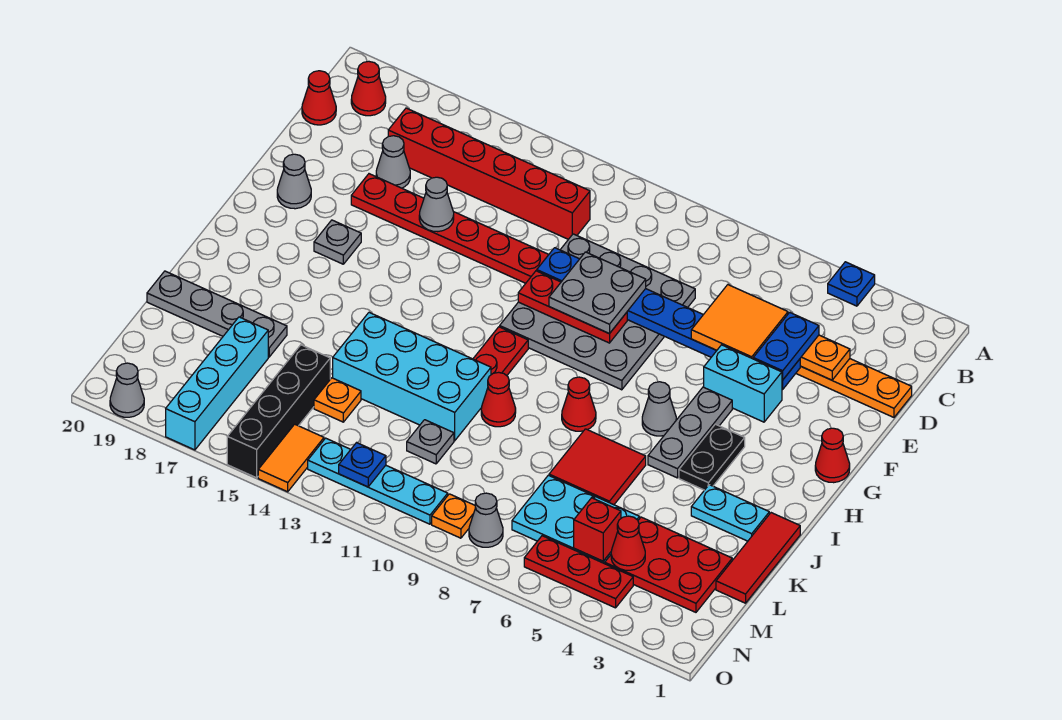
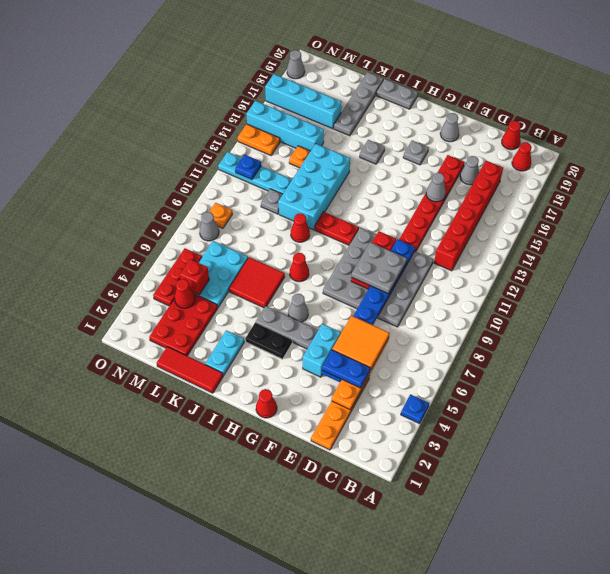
none -> grey 1x1 plate [360,140,385,164]
none -> grey 1x2 plate [376,79,418,109]
black 1x4 brick [227,345,330,478] -> cyan 1x4 brick [246,101,324,151]
cyan 1x4 plate [308,438,448,524] -> cyan 1x4 plate turned to [218,152,292,194]
orange 1x2 tile [258,424,324,492] -> orange 1x2 plate [238,124,280,155]

